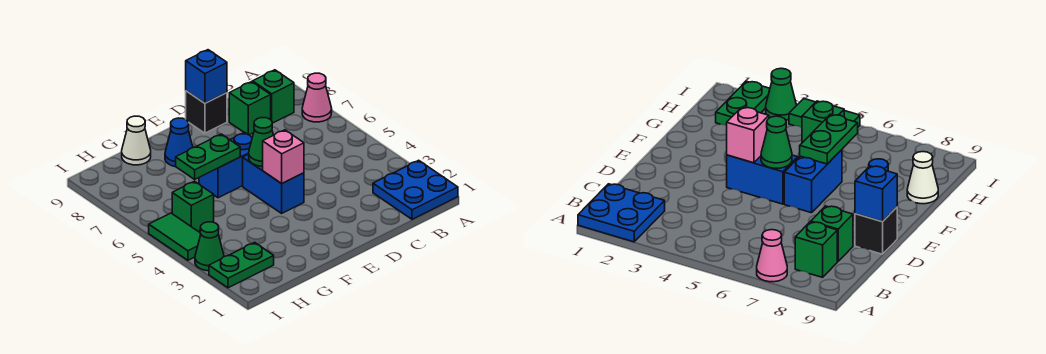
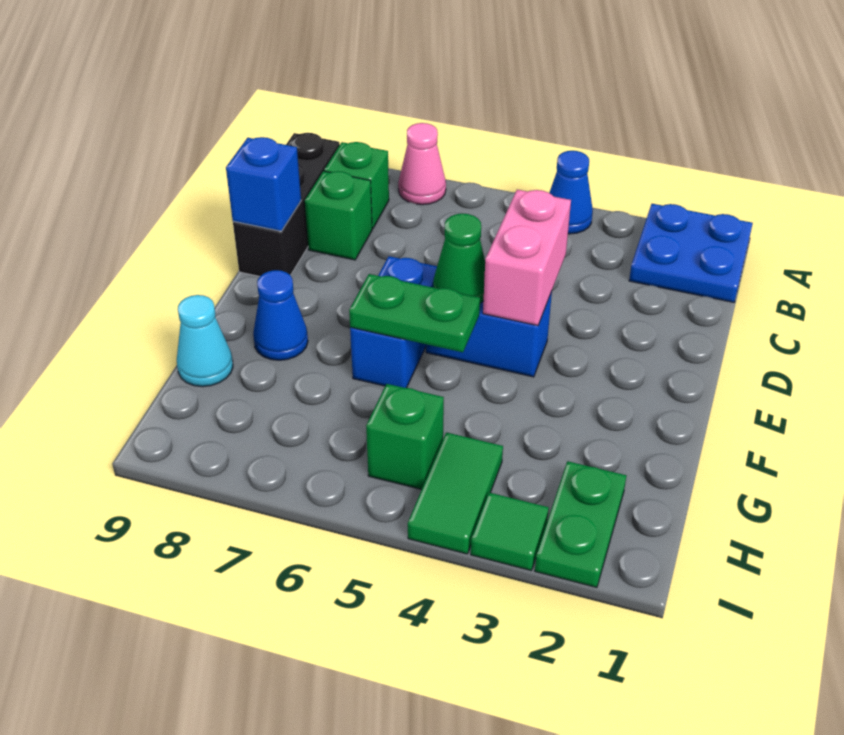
none -> blue 1x1 cone [549,151,593,234]
black 1x1 brick [186,91,227,133] -> black 1x3 brick [233,133,340,276]
pink 1x1 brick [263,130,304,184] -> pink 1x2 brick [483,190,571,326]
green 1x2 plate [176,134,240,179] -> green 1x2 plate turned to [349,274,480,352]
white 1x1 cone [122,116,151,165] -> cyan 1x1 cone [177,295,233,387]
green 1x1 cone [195,222,224,271] -> green 1x1 tile [471,493,549,570]
green 1x2 tile [149,213,201,260] -> green 1x2 tile turned to [408,432,503,554]

